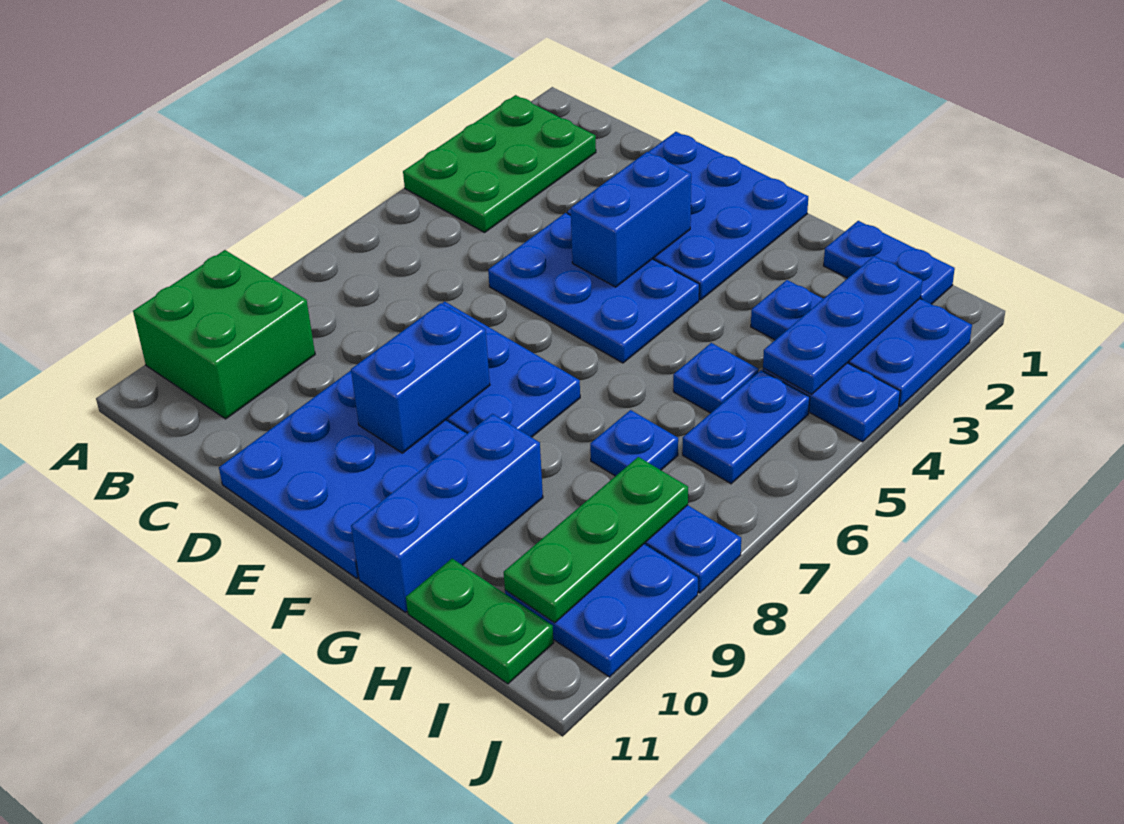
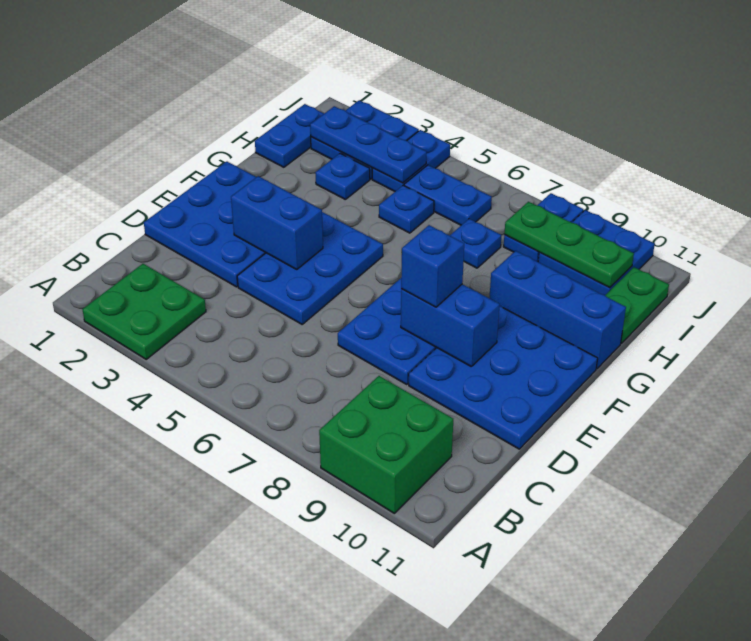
green 2x3 plate [403,95,596,233] -> green 2x2 plate [82,264,206,359]
none -> blue 1x1 brick [401,225,464,307]

